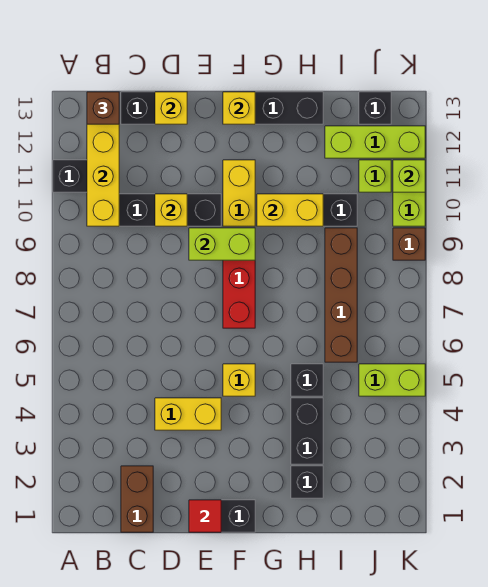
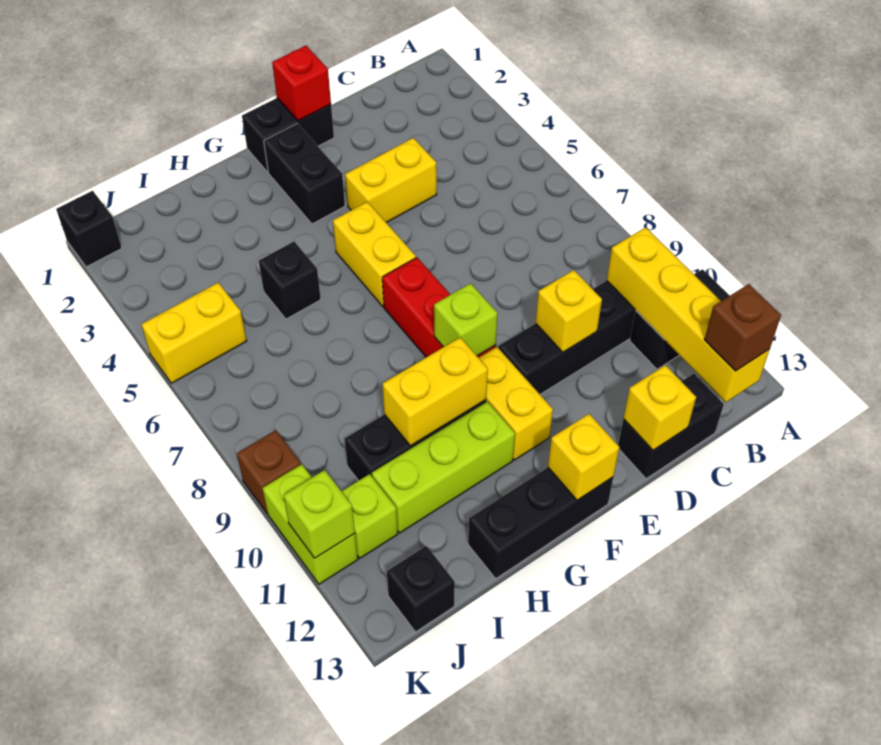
brown 1x2 brick [121,466,153,532] -> none
red 1x1 tile [189,500,221,532] -> red 1x1 brick [272,46,331,121]
lime 1x2 brick [189,228,255,260] -> lime 1x1 brick [434,283,498,356]
yellow 1x1 brick [223,364,255,396] -> yellow 1x2 brick [333,202,416,306]
black 1x1 brick [291,466,323,498] -> black 1x1 brick moved to [56,191,122,267]
black 1x2 brick [291,398,323,464] -> black 1x2 brick moved to [264,124,345,224]
brown 1x4 brick [325,228,357,362] -> none
lime 1x3 brick [325,126,425,158] -> lime 1x3 brick moved to [372,402,515,533]
lime 1x2 brick [359,364,425,396] -> yellow 1x2 brick [141,283,246,383]

